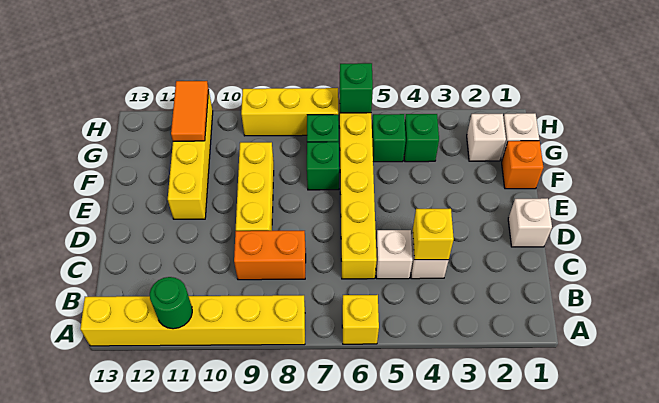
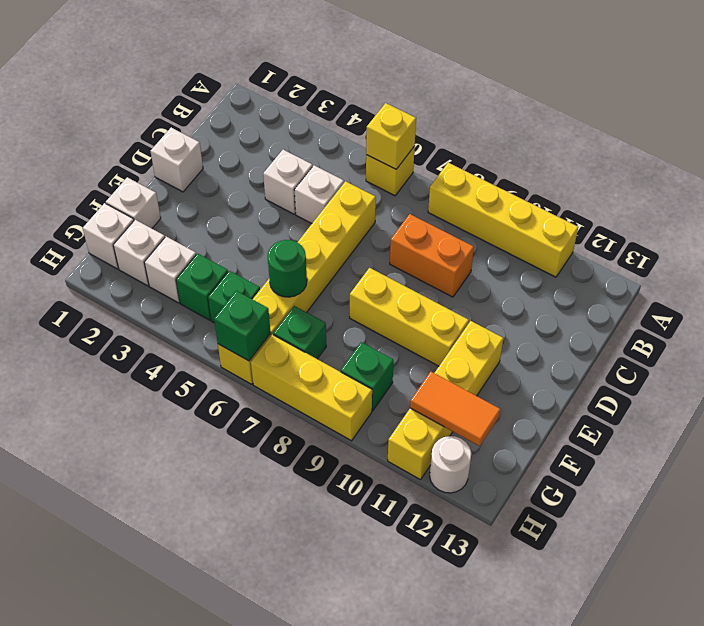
yellow 1x6 brick [80,295,305,346] -> yellow 1x4 brick [428,163,578,277]
green 1x1 round brick [150,277,192,329] -> green 1x1 round brick moved to [268,240,307,297]
yellow 1x1 brick [413,209,454,260] -> yellow 1x1 brick moved to [366,103,416,169]
yellow 1x3 brick [236,142,274,231] -> yellow 1x3 brick turned to [350,268,469,366]
orange 1x1 brick [502,141,543,189] -> white 1x1 brick [106,177,161,228]
green 1x1 brick [307,142,339,190] -> green 1x1 brick moved to [341,342,394,411]
none -> white 1x1 brick [144,237,196,303]
orange 1x2 tile [171,81,209,141] -> orange 1x2 tile turned to [410,372,500,446]
none -> white 1x1 round brick [430,436,471,493]

